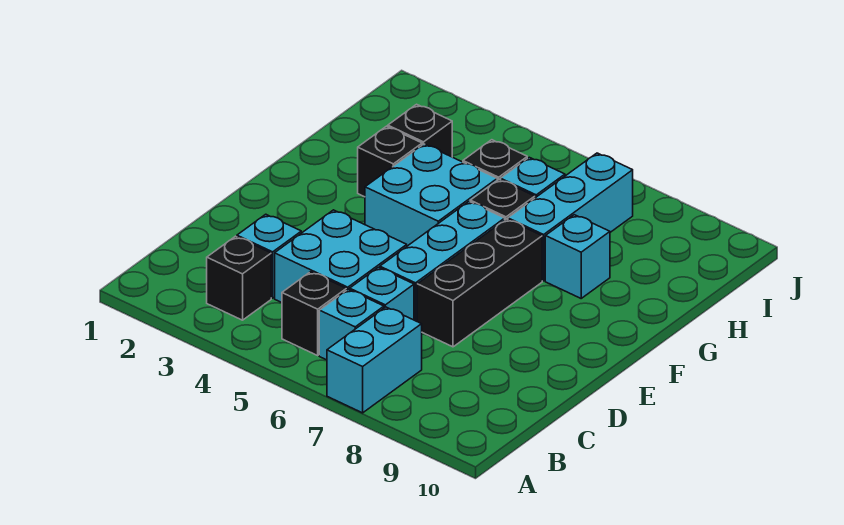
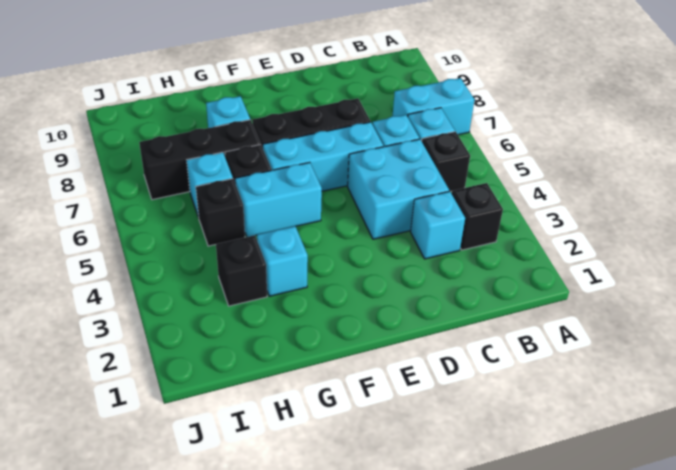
cyan 2x2 brick [365,144,497,246] -> cyan 1x2 brick [235,162,322,237]
black 1x1 brick [358,126,422,197] -> cyan 1x1 brick [257,226,308,296]
cyan 1x3 brick [508,153,633,281] -> black 1x3 brick [139,120,261,200]

